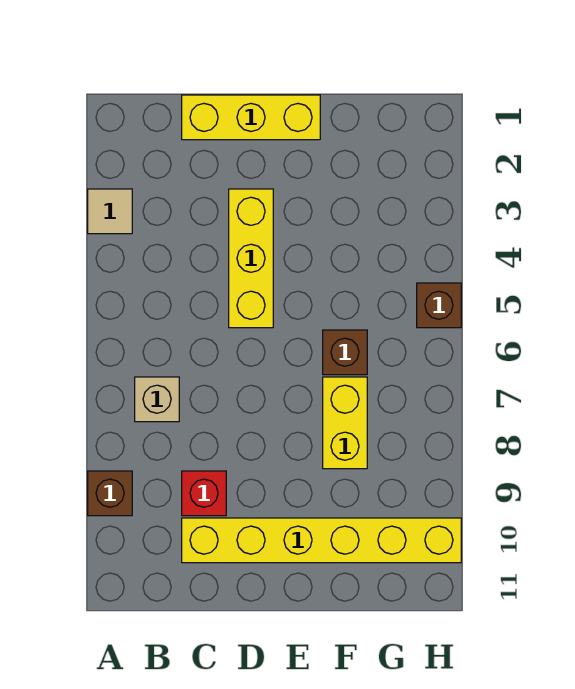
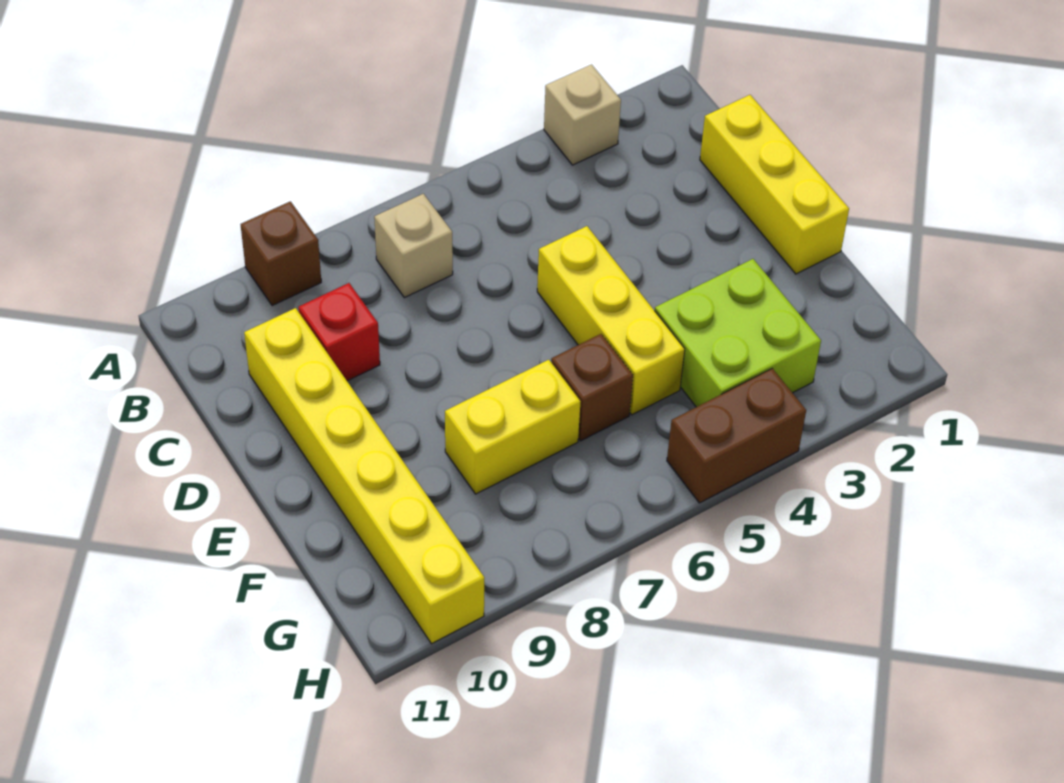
tan 1x1 tile [88,189,132,234] -> tan 1x1 brick [544,65,621,165]
yellow 1x3 brick [229,189,273,328] -> yellow 1x3 brick turned to [537,226,685,415]
none -> lime 2x2 brick [655,259,821,407]
brown 1x1 brick [417,283,461,328] -> brown 1x2 brick [667,368,806,503]

